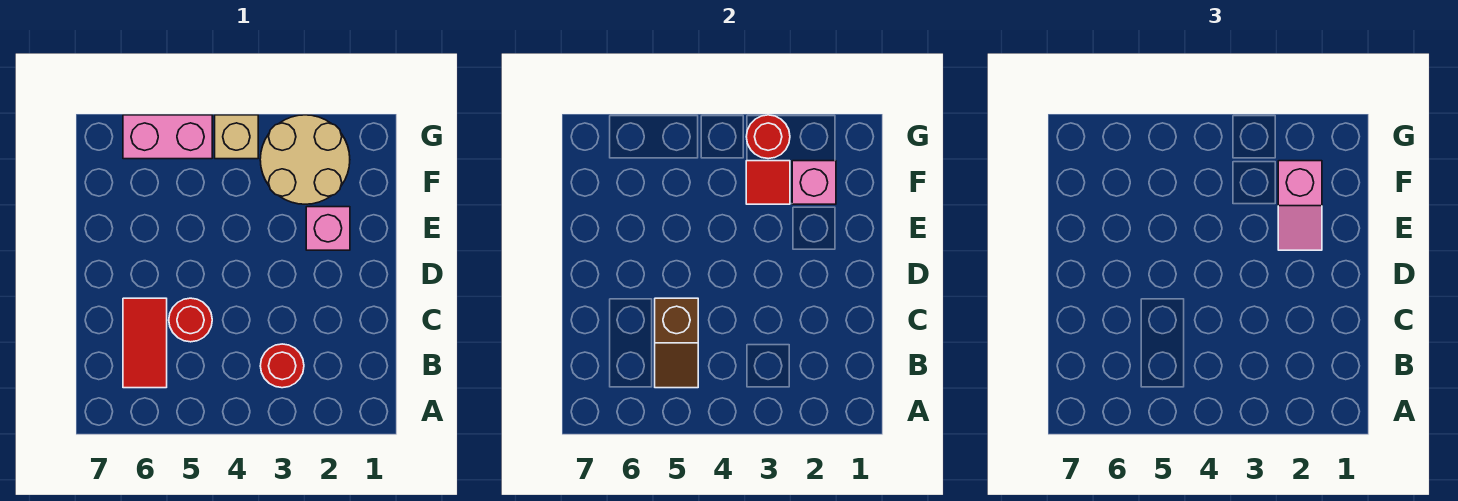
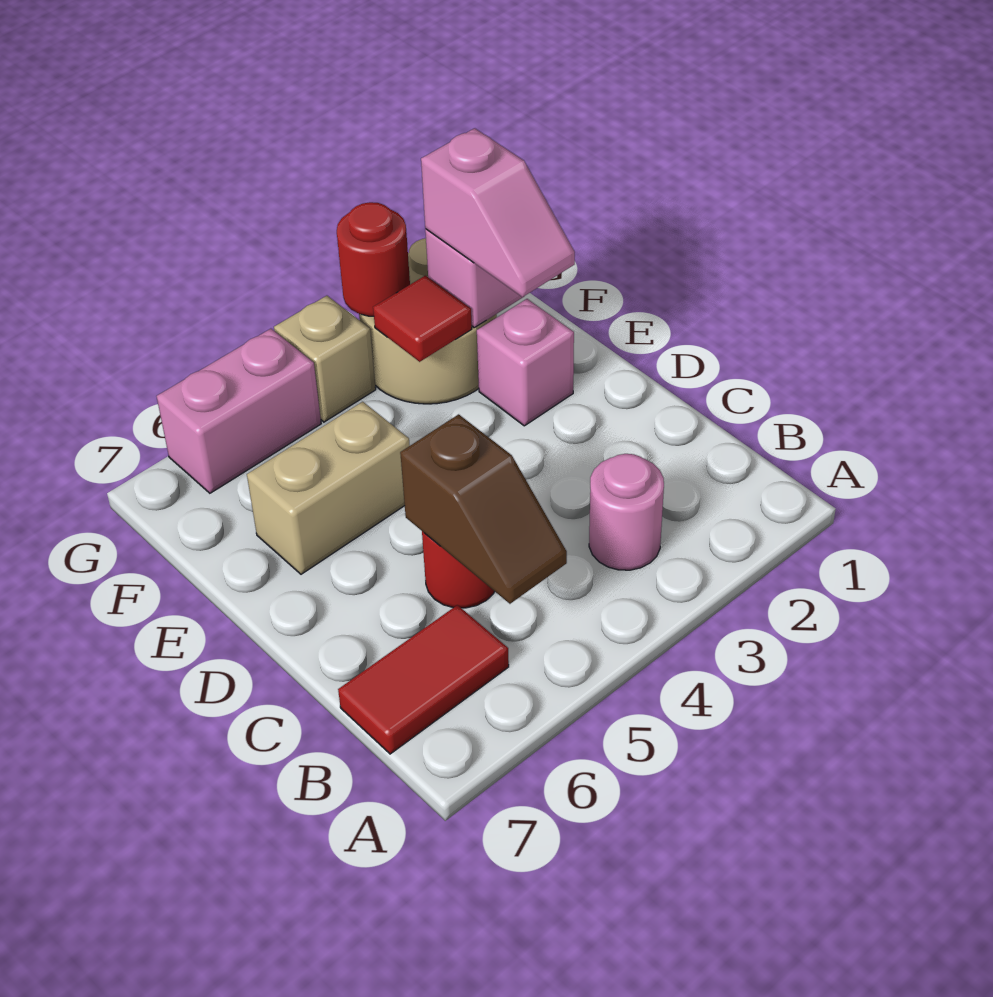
red 1x1 round brick [260,344,304,388] -> pink 1x1 round brick [589,454,664,570]
red 1x2 tile [123,298,167,388] -> red 1x2 tile turned to [338,605,509,754]
none -> tan 1x2 brick [247,402,410,574]

